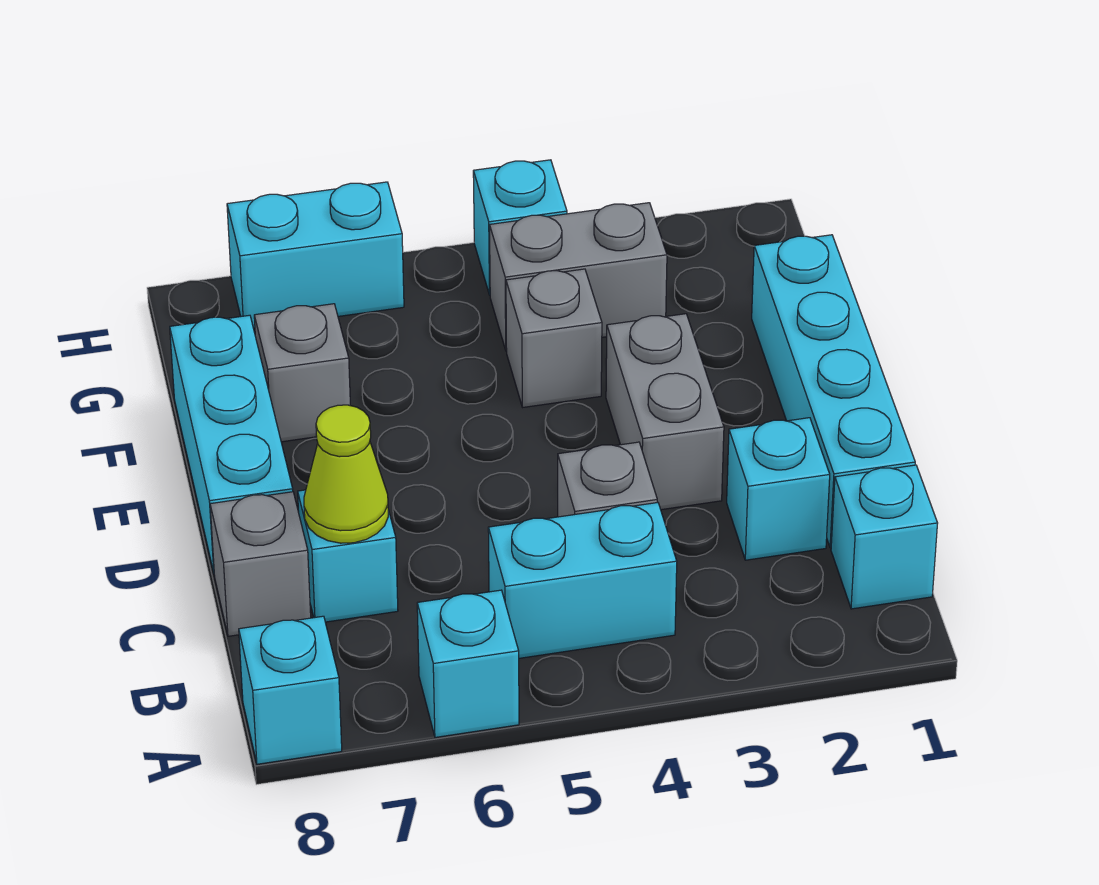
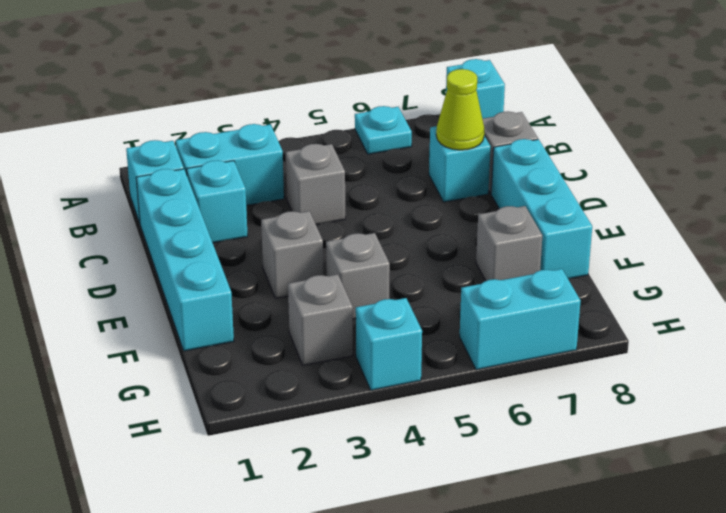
cyan 1x1 brick [417,590,519,737] -> cyan 1x1 plate [355,106,412,154]
cyan 1x2 brick [488,502,677,658] -> cyan 1x2 brick moved to [176,124,284,205]
grey 1x2 brick [606,314,724,510] -> grey 1x1 brick [261,211,323,298]
grey 1x2 brick [490,203,667,351] -> grey 1x1 brick [288,274,353,365]

